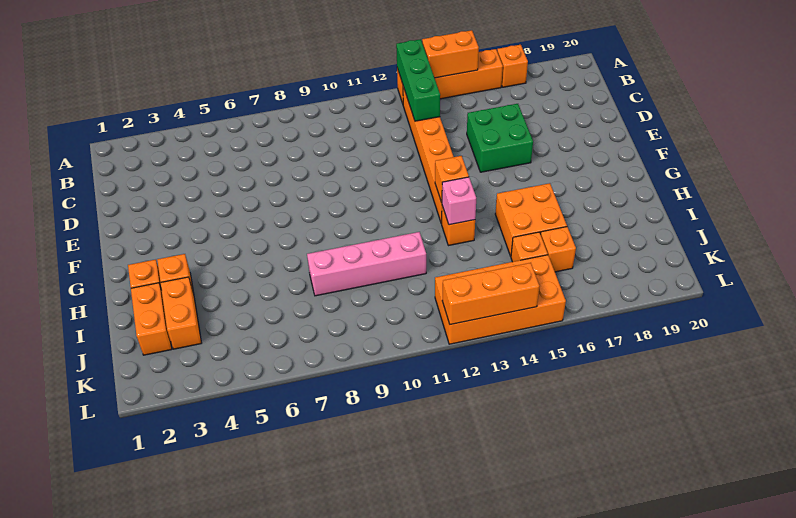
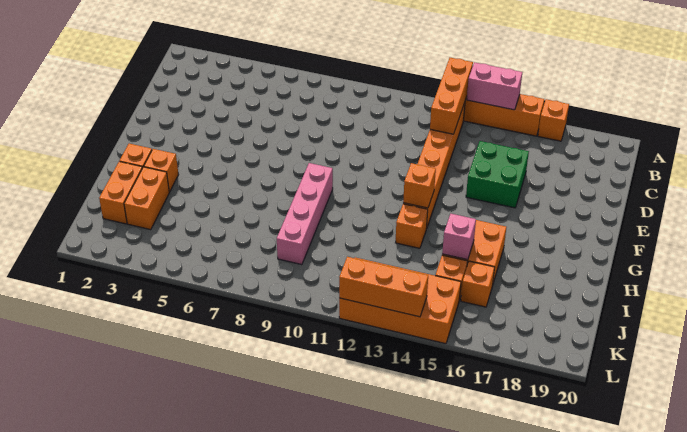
green 1x3 brick [396,39,440,121] -> orange 1x3 brick [430,58,473,134]
orange 1x2 brick [422,30,479,78] -> pink 1x2 brick [467,62,522,110]
pink 1x1 brick [442,177,476,225] -> pink 1x1 brick moved to [442,214,476,260]
pink 1x4 brick [307,232,426,296] -> pink 1x4 brick turned to [277,163,333,265]

